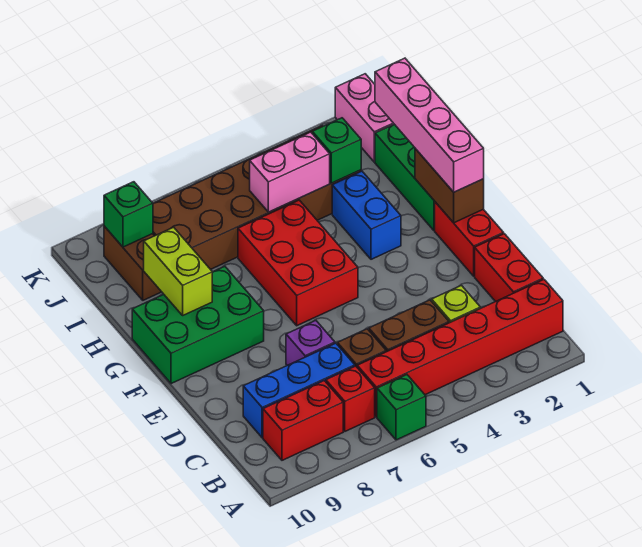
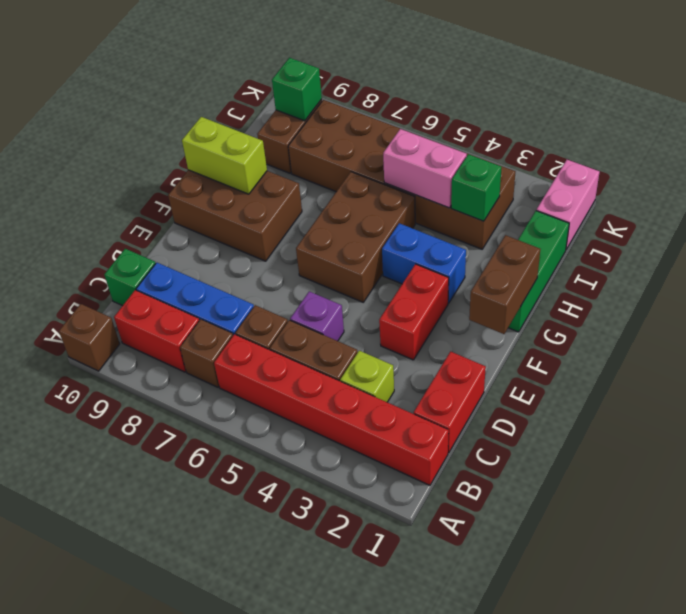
green 1x1 brick [377,375,426,440] -> green 1x1 brick moved to [104,249,156,306]
none -> brown 1x1 brick [59,304,120,371]
red 1x1 brick [326,366,375,431] -> brown 1x1 brick [180,319,233,387]
purple 1x1 brick [286,321,335,365] -> purple 1x1 brick moved to [290,291,344,341]
red 1x2 brick [435,202,504,276] -> red 1x2 brick moved to [379,264,449,360]
pink 1x4 brick [375,58,484,192] -> none
red 2x3 brick [238,200,358,326] -> brown 2x3 brick [296,172,415,302]
green 2x3 brick [132,266,264,384] -> brown 2x3 brick [168,170,302,261]
blue 1x2 brick [332,171,401,259] -> blue 1x2 brick turned to [382,223,466,303]
lime 1x2 brick [144,227,212,315] -> lime 1x2 brick turned to [182,117,267,194]

